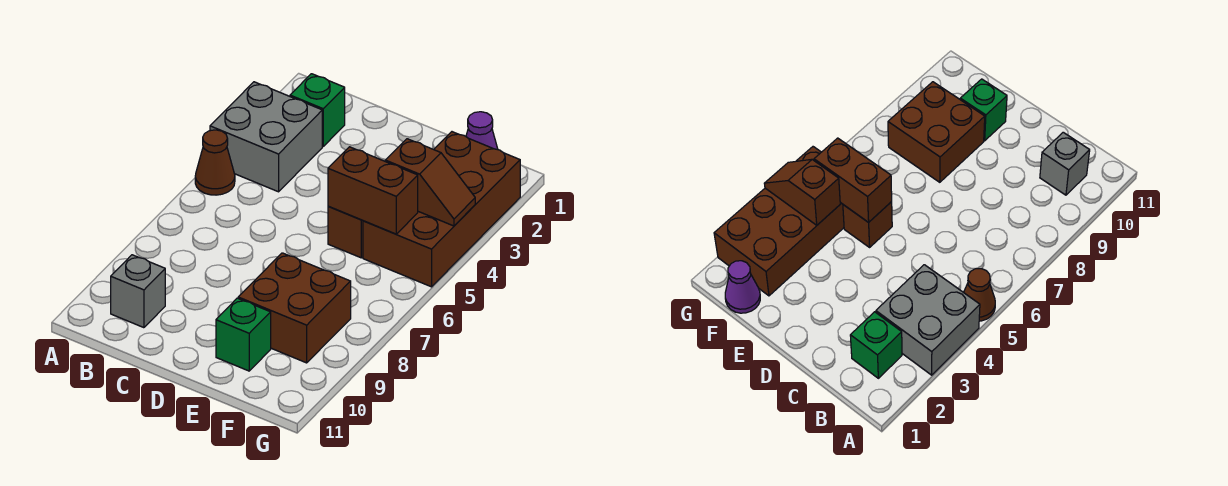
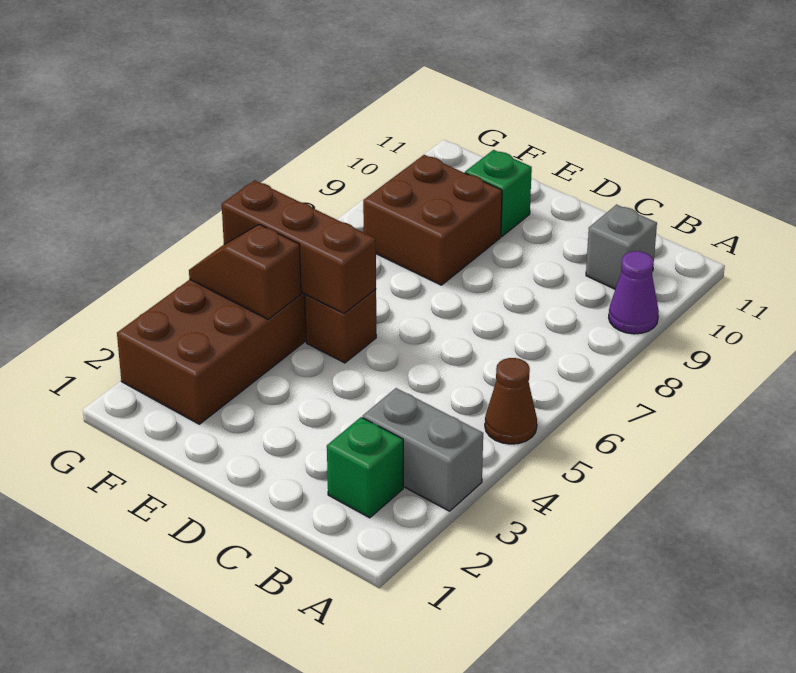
grey 2x2 brick [210,82,322,192] -> grey 1x2 brick [363,388,483,511]
brown 1x2 brick [328,147,418,234] -> brown 1x3 brick [222,180,376,314]
purple 1x1 cone [466,112,498,150] -> purple 1x1 cone moved to [609,251,659,334]

